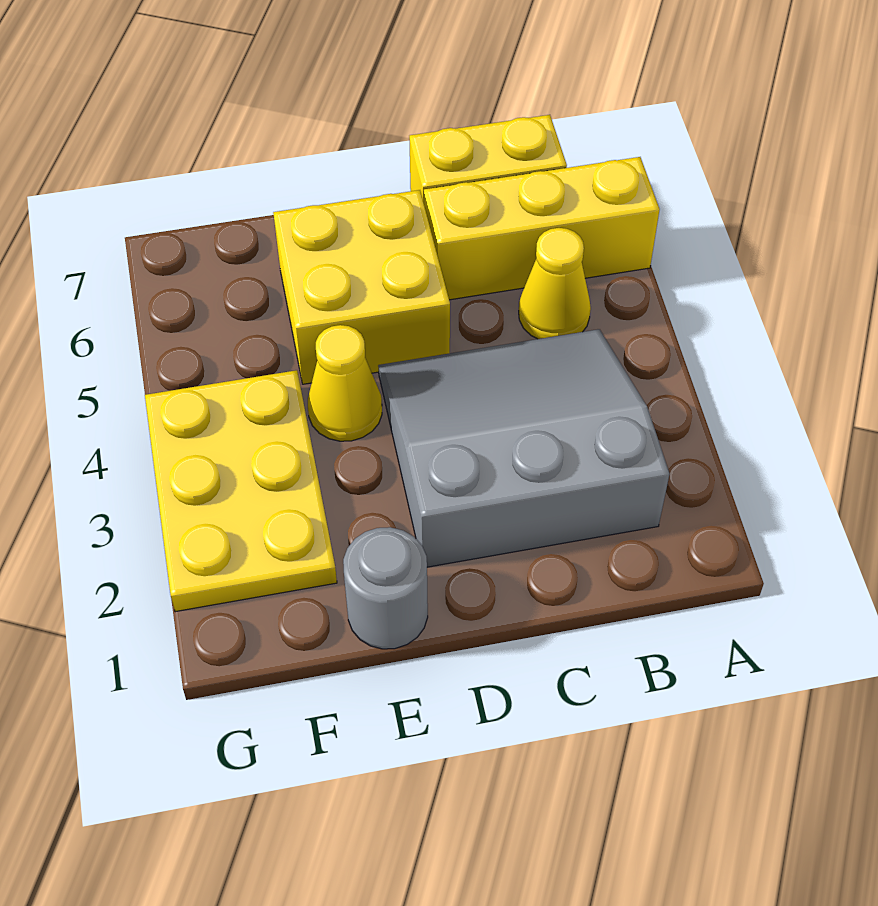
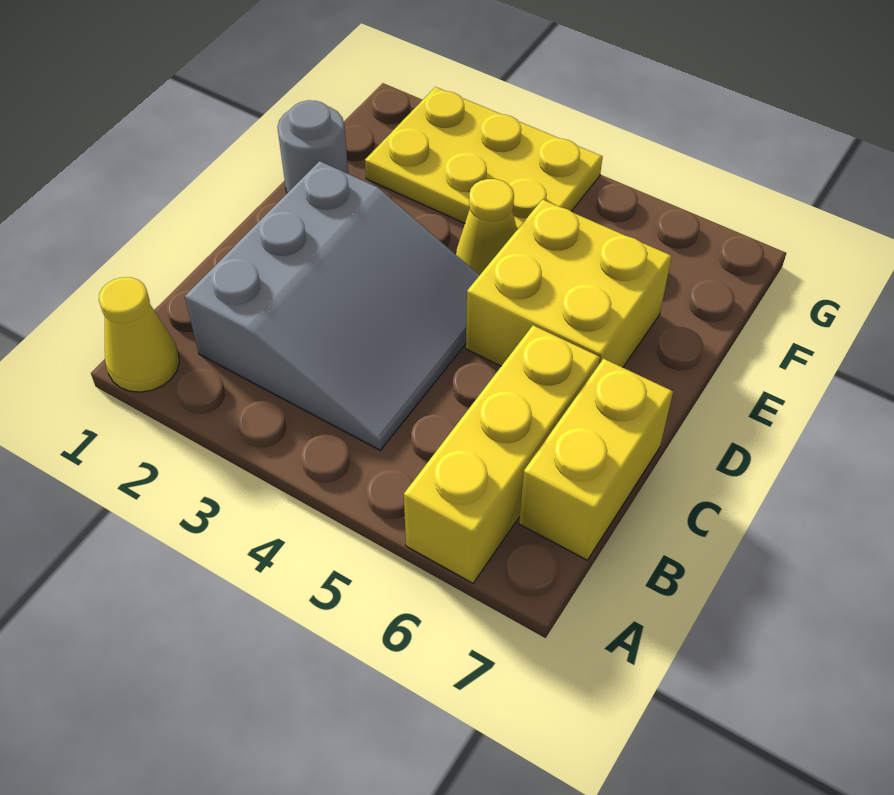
yellow 1x1 cone [519,228,591,339] -> yellow 1x1 cone moved to [99,277,179,392]

